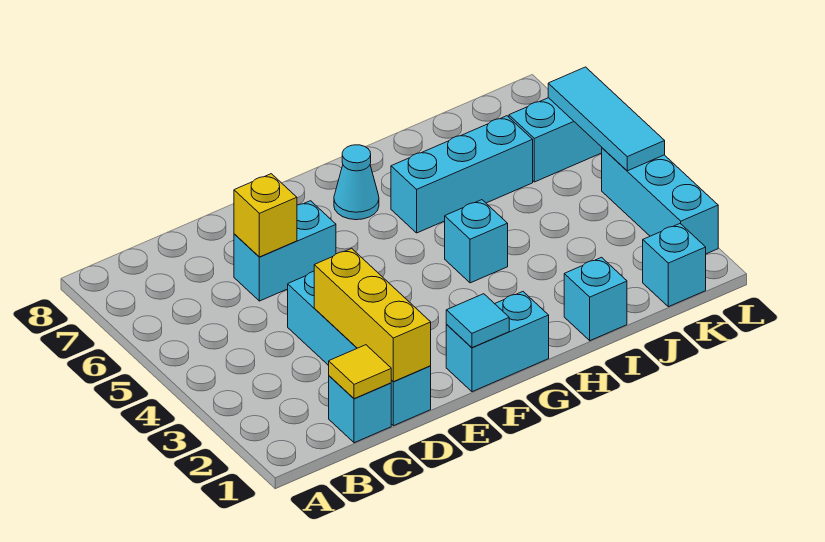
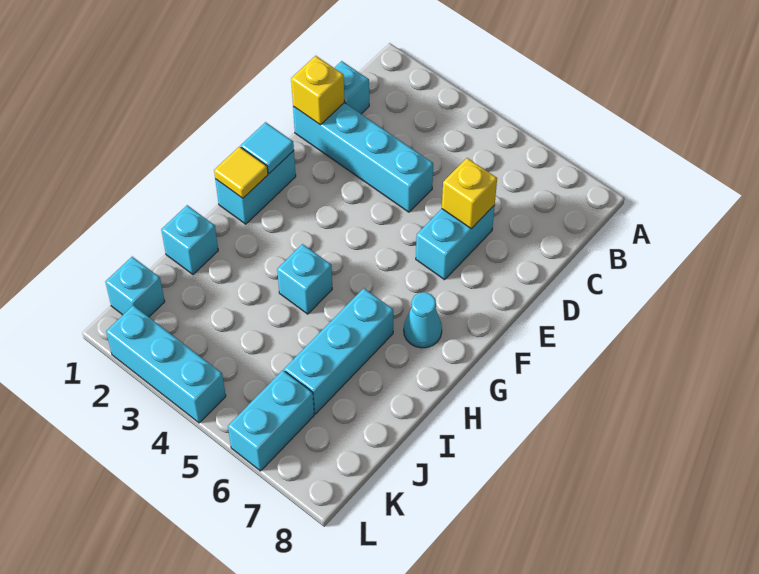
yellow 1x1 tile [329,345,391,399] -> yellow 1x1 tile moved to [214,147,268,198]
yellow 1x3 brick [314,248,431,382] -> yellow 1x1 brick [291,56,344,125]
cyan 1x3 tile [548,67,665,171] -> none

